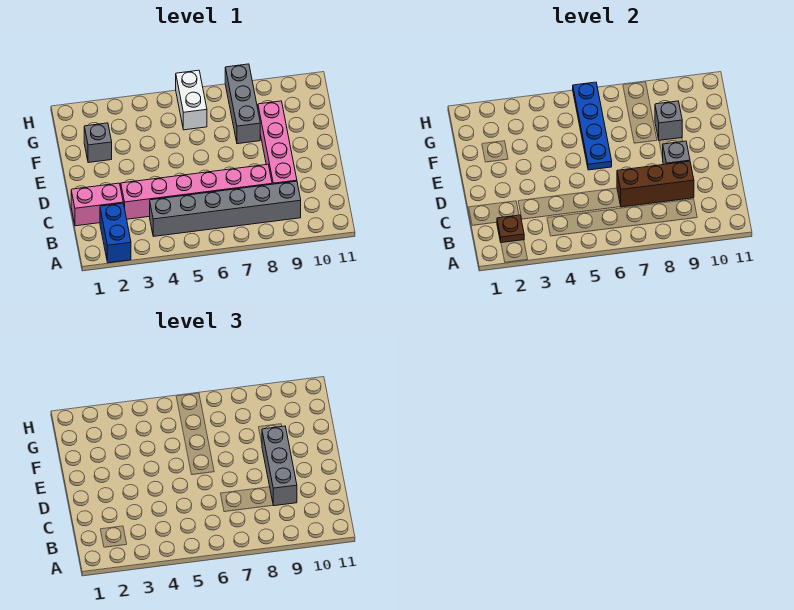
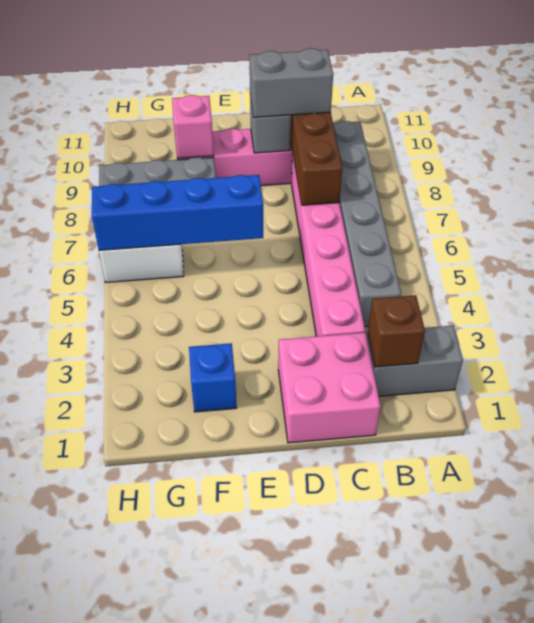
blue 1x2 brick [100,203,131,263] -> grey 1x2 brick [367,326,463,396]
brown 1x1 plate [497,215,524,243] -> brown 1x1 brick [368,295,425,367]
pink 1x2 brick [71,183,123,226] -> pink 2x2 brick [278,333,381,443]
grey 1x3 brick [262,426,297,506] -> grey 1x2 brick [250,48,333,117]
blue 1x4 plate [573,82,612,170] -> blue 1x4 brick [92,175,263,250]
grey 1x1 brick [84,123,112,163] -> blue 1x1 brick [189,343,237,412]
grey 1x1 brick [655,101,682,140] -> pink 1x1 brick [172,95,214,158]

